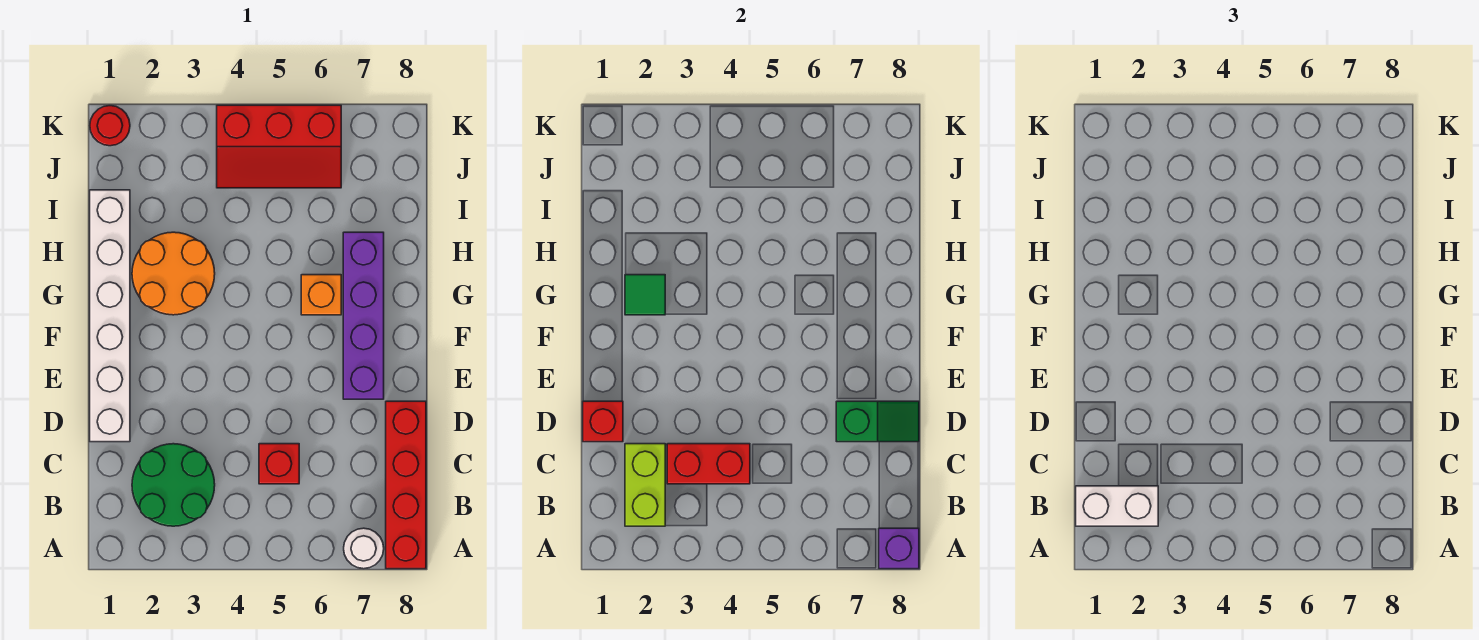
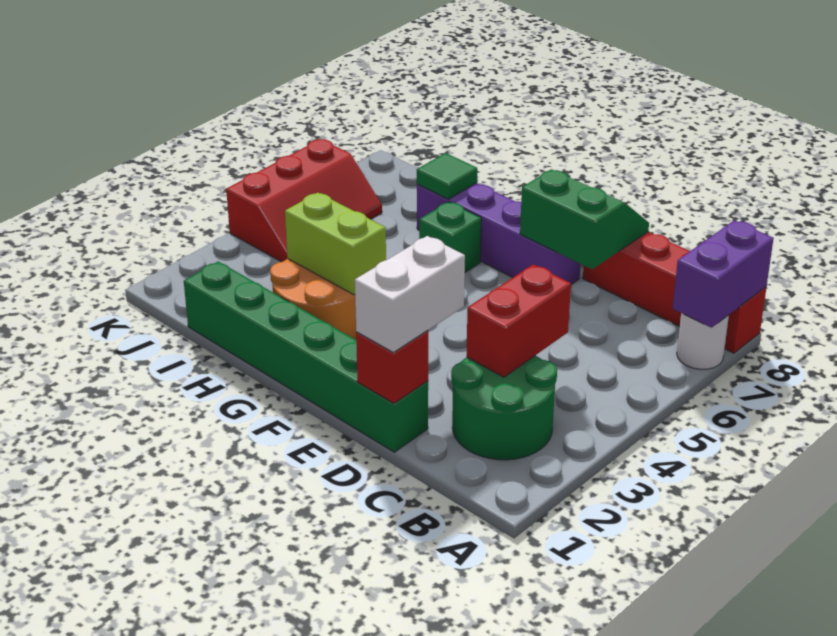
purple 1x1 brick [879,528,919,569] -> purple 1x2 brick [673,220,774,328]
white 1x2 brick [1076,486,1158,526] -> white 1x2 brick moved to [355,236,465,352]
lime 1x2 brick [625,444,665,526] -> lime 1x2 brick moved to [285,193,386,295]
red 1x1 brick [259,444,299,484] -> none
white 1x6 brick [90,190,130,442] -> green 1x6 brick [184,262,428,452]
green 1x2 slope [836,401,919,442] -> green 2x2 slope [520,169,649,269]
green 1x1 tile [625,275,665,315] -> green 1x1 tile moved to [417,153,477,199]
orange 1x1 brick [301,275,341,315] -> green 1x1 brick [419,202,481,272]
red 1x1 round brick [90,106,130,146] -> none

